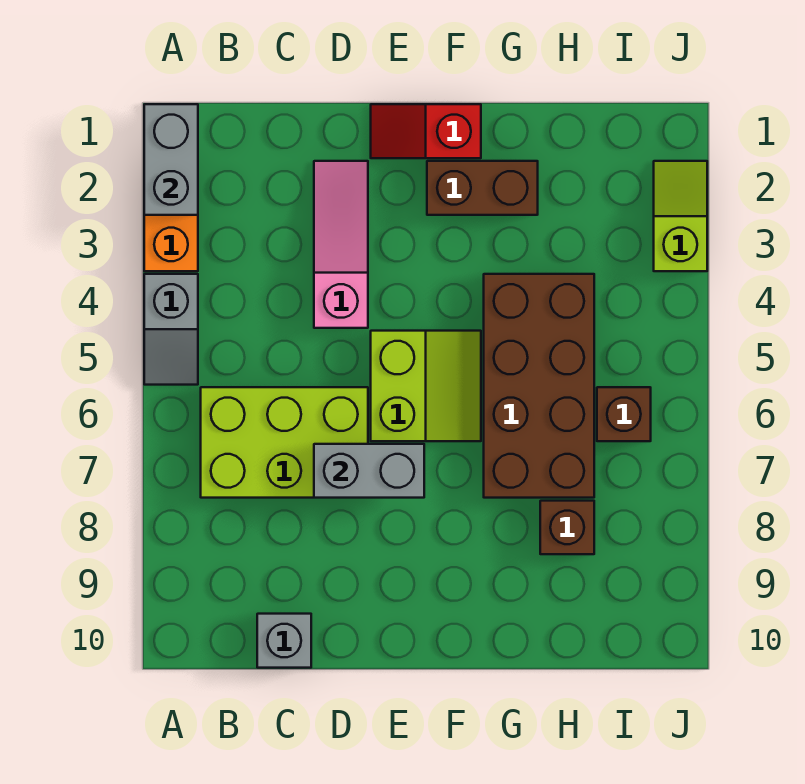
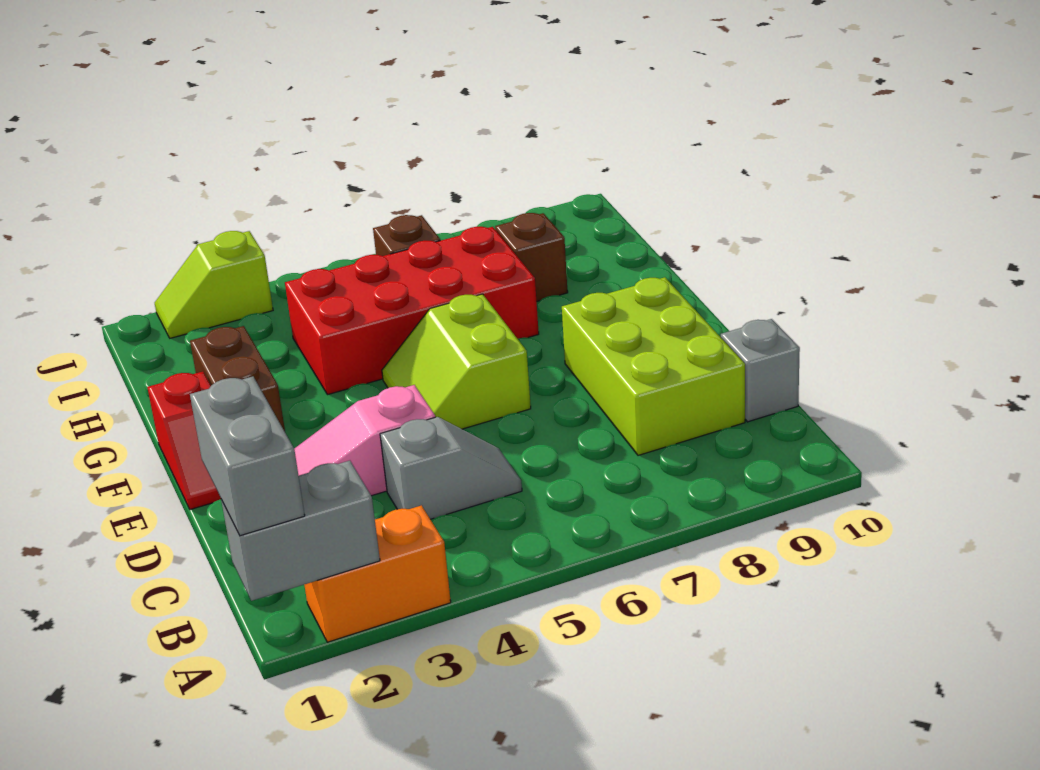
grey 1x2 slope [144,274,198,385] -> grey 1x2 slope moved to [380,417,522,519]
lime 2x3 brick [201,387,368,498] -> lime 2x3 brick moved to [562,277,745,455]
grey 1x2 brick [314,444,424,498] -> grey 1x2 brick moved to [190,376,305,536]
lime 2x2 slope [371,331,481,441] -> lime 2x2 slope turned to [382,294,531,429]
brown 2x4 brick [484,274,594,498] -> red 2x4 brick [285,227,539,395]

